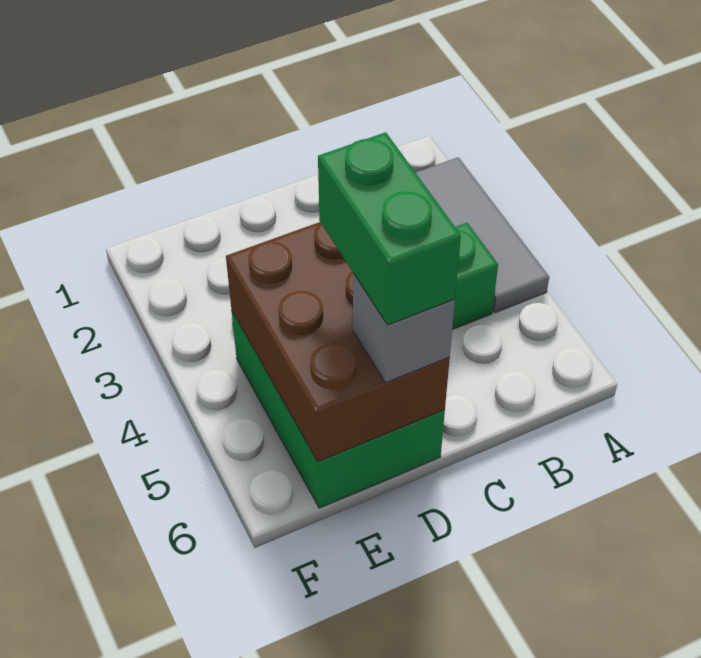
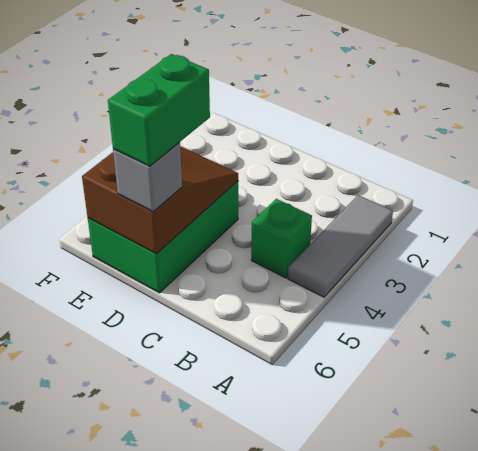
brown 2x3 brick [226,222,450,461] -> brown 2x3 slope [82,146,238,254]

